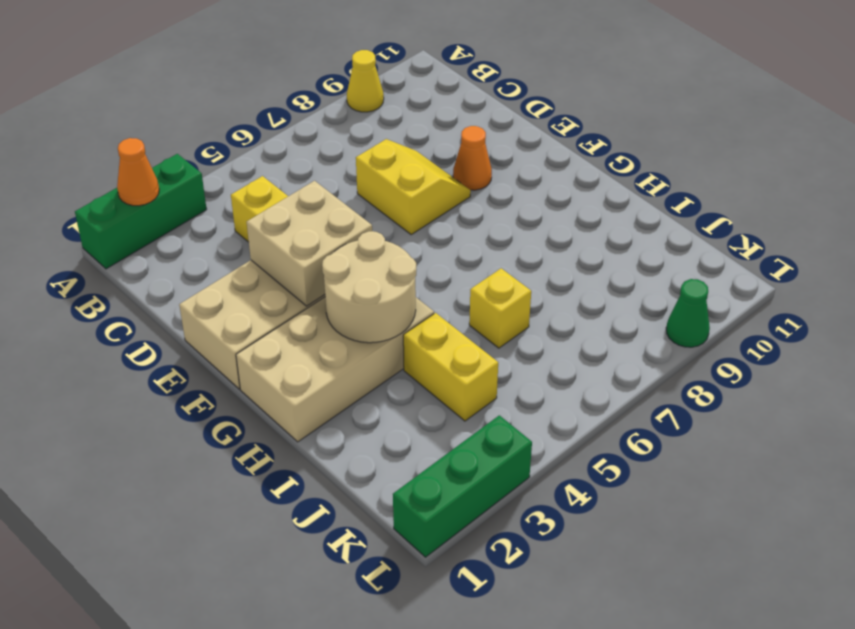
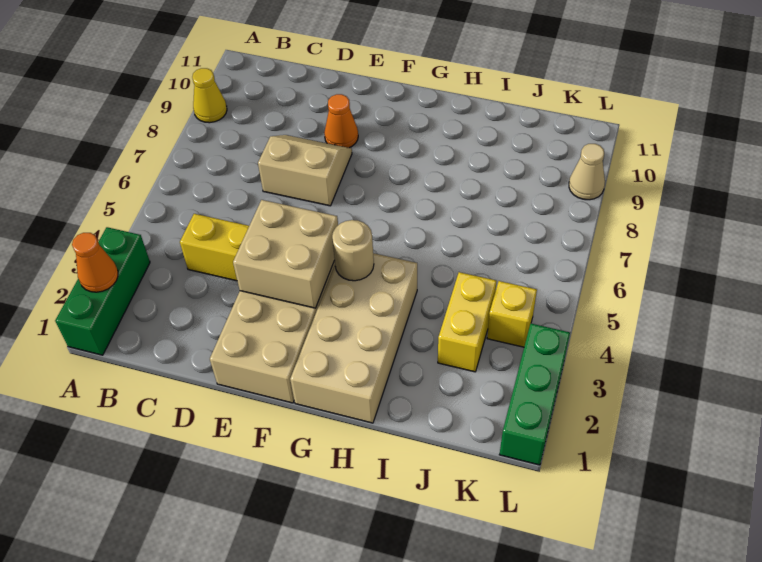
yellow 2x2 slope [356,139,471,234] -> tan 2x2 slope [258,135,352,206]
tan 2x2 round brick [322,231,416,343] -> tan 1x1 round brick [332,220,374,281]
yellow 1x2 brick [403,313,498,421] -> yellow 1x2 brick turned to [438,272,496,372]
yellow 1x1 brick [469,268,531,348] -> yellow 1x1 brick moved to [487,281,537,347]
green 1x1 cone [666,279,710,347] -> tan 1x1 cone [569,144,605,200]

